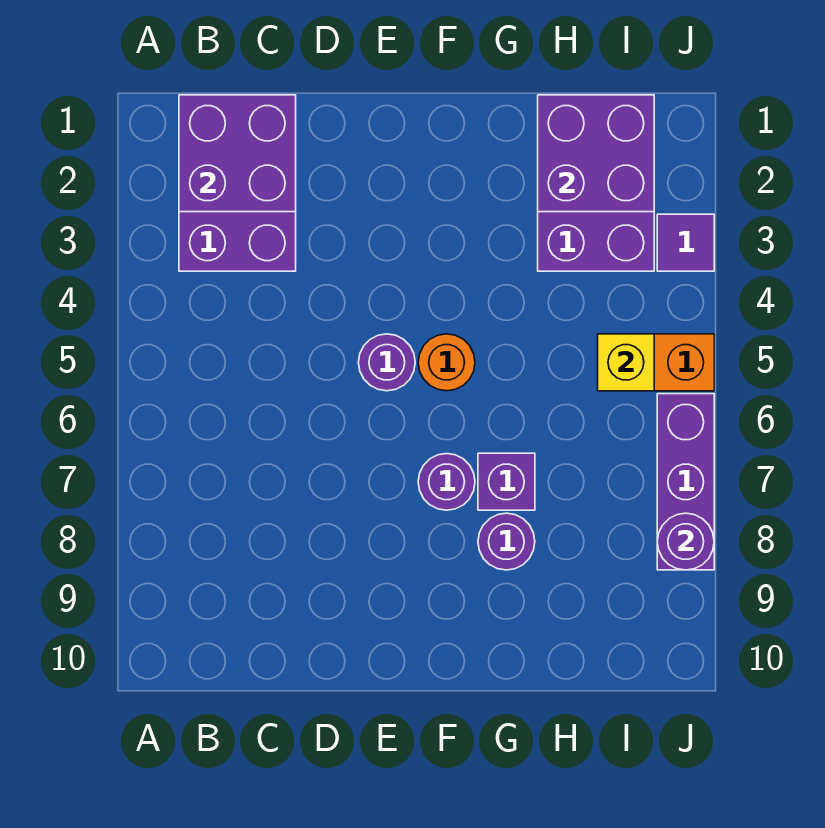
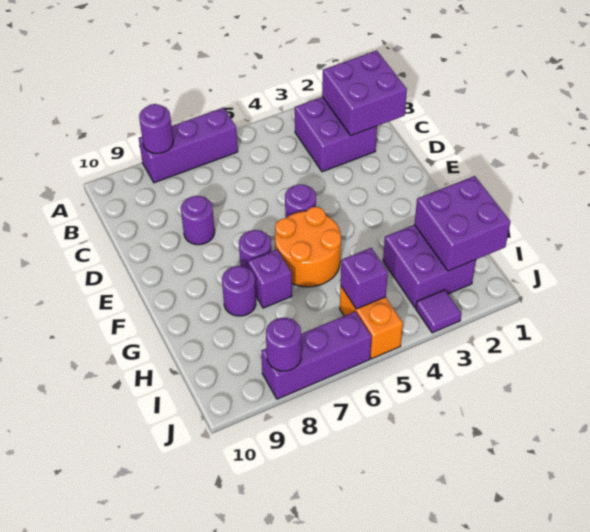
none -> purple 1x3 brick [139,108,238,183]
none -> purple 1x1 round brick [139,104,173,153]
none -> purple 1x1 round brick [181,196,215,245]
orange 1x1 round brick [418,334,475,391] -> orange 2x2 round brick [275,207,341,287]
yellow 1x1 brick [598,334,654,391] -> purple 1x1 brick [341,248,388,309]

